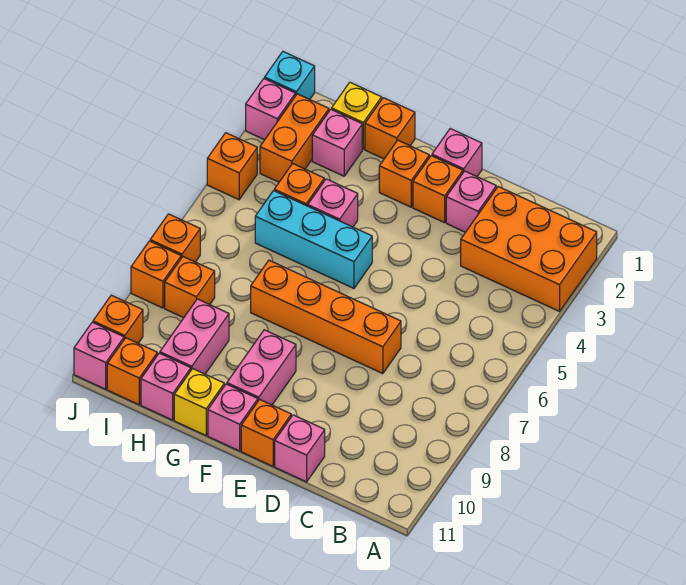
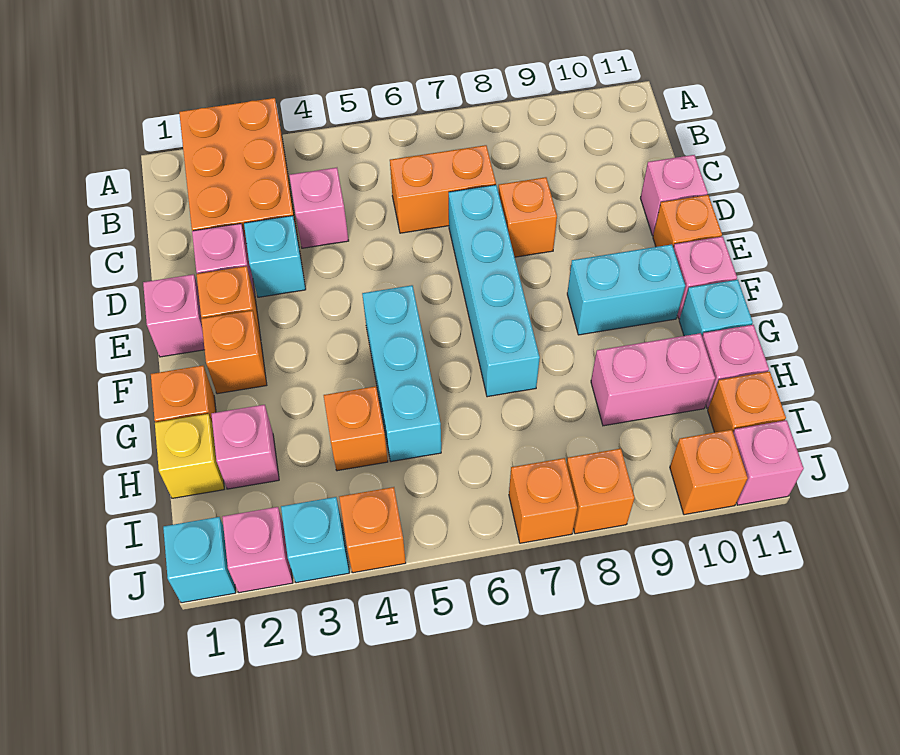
none -> cyan 1x1 brick [244,216,306,297]
orange 1x4 brick [251,260,401,374] -> cyan 1x4 brick [449,185,540,397]
pink 1x2 brick [227,330,296,405] -> cyan 1x2 brick [567,244,685,335]
pink 1x1 brick [308,179,358,227] -> pink 1x1 brick moved to [289,168,349,248]
yellow 1x1 brick [174,369,224,435] -> cyan 1x1 brick [679,280,753,336]
orange 1x2 brick [260,94,329,182] -> orange 1x2 brick moved to [390,145,496,233]
orange 1x1 brick [165,257,215,318] -> orange 1x1 brick moved to [498,177,557,257]
none -> cyan 1x1 brick [281,497,349,583]

